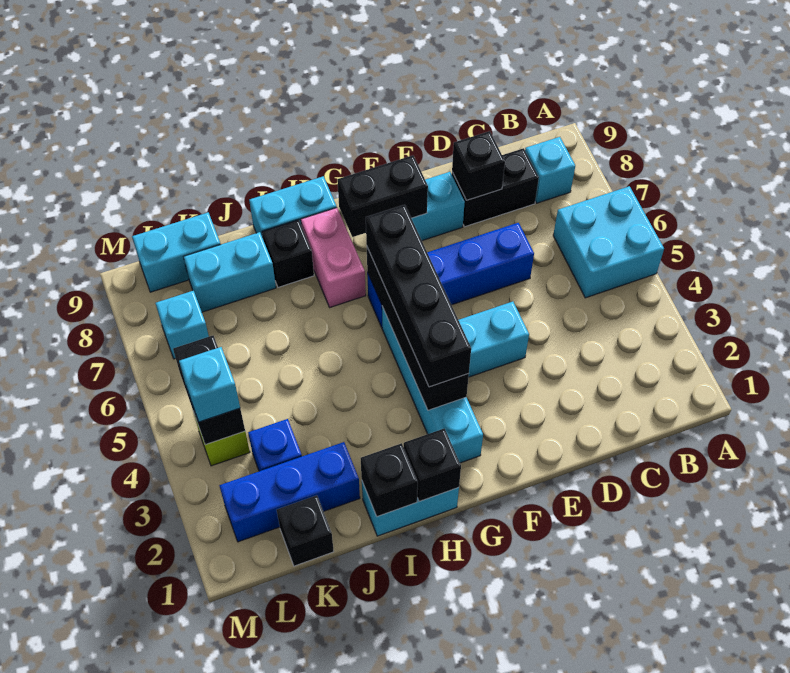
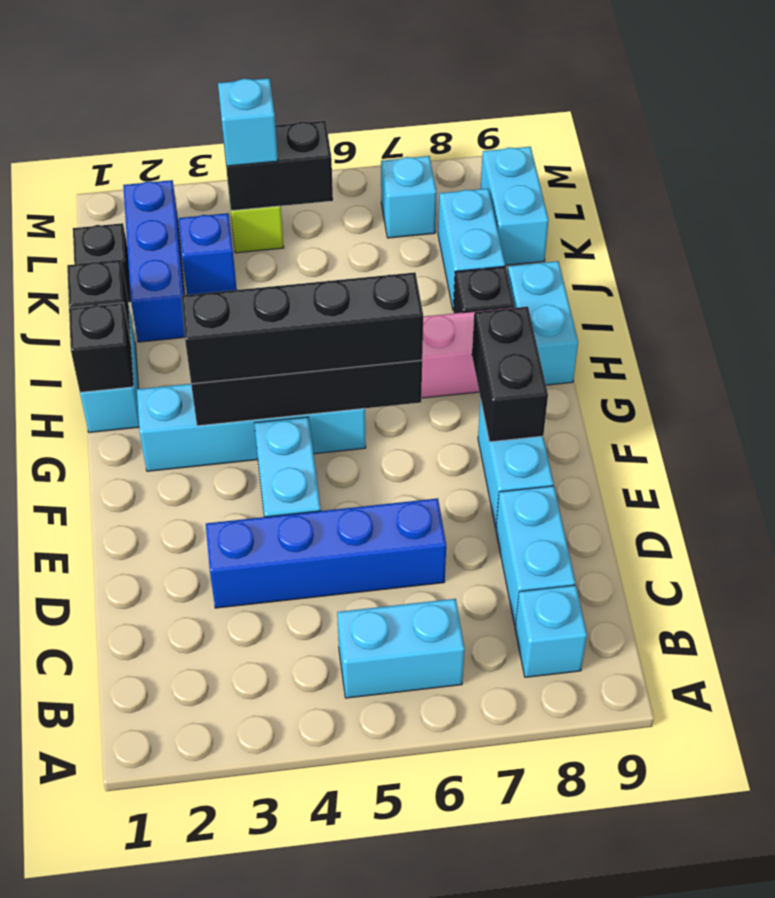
cyan 2x2 brick [553,186,664,298] -> cyan 1x2 brick [337,599,465,698]
black 1x2 brick [452,148,539,227] -> cyan 1x2 brick [496,486,575,625]
blue 1x4 brick [367,223,534,327] -> blue 1x4 brick turned to [206,498,446,608]
black 1x1 brick [452,131,505,200] -> none

